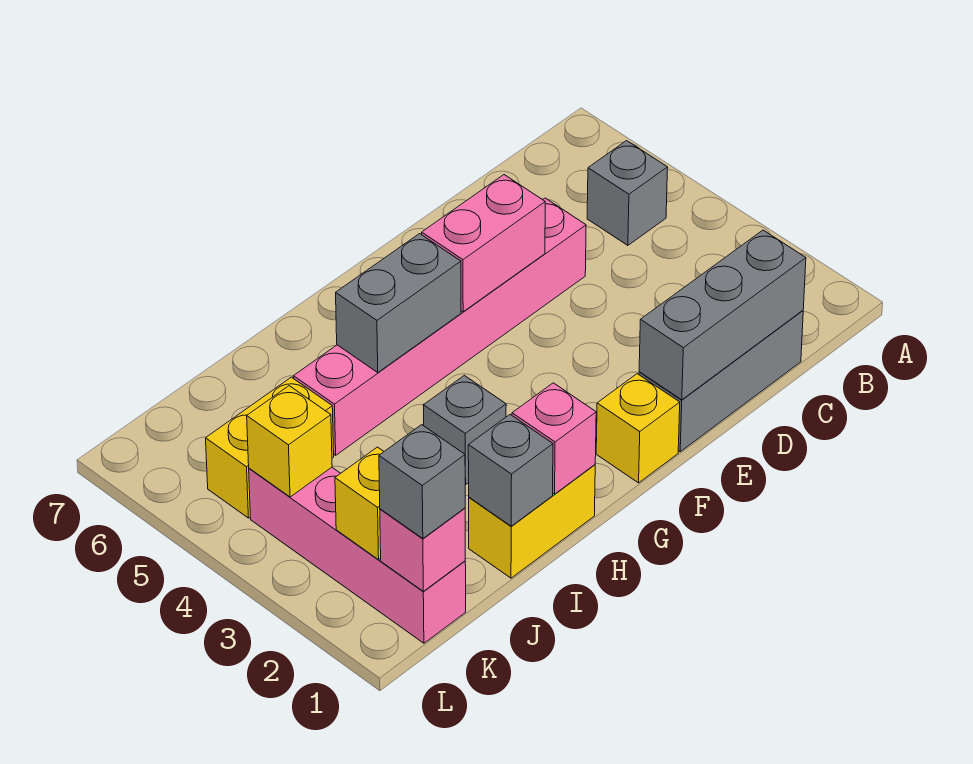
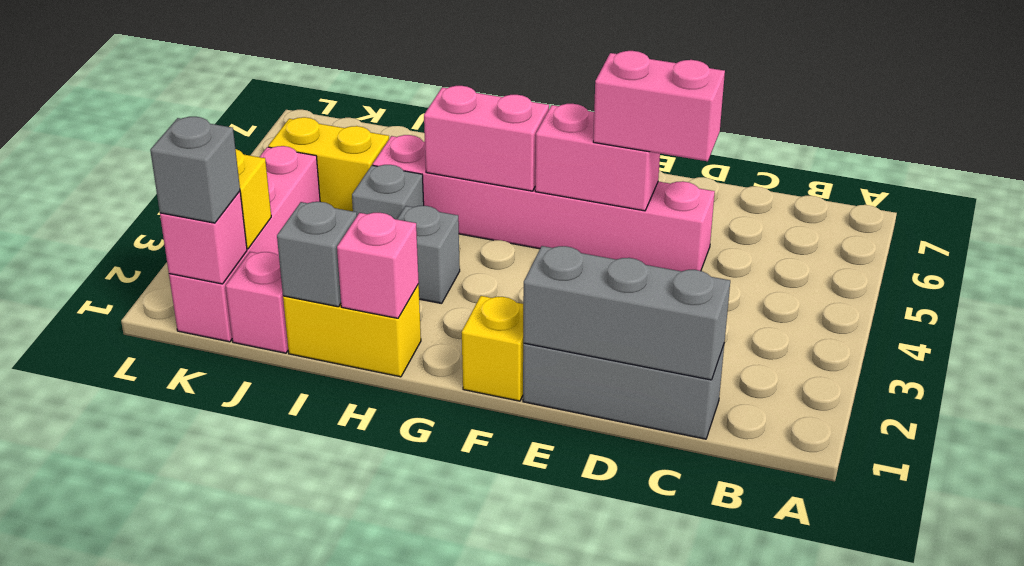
grey 1x1 brick [587,141,668,245] -> grey 1x1 brick moved to [352,165,424,219]
none -> pink 1x2 brick [593,51,725,161]
grey 1x2 brick [336,234,461,372] -> pink 1x2 brick [424,86,549,191]
none -> pink 1x1 brick [226,252,288,353]
yellow 1x1 brick [247,386,332,497] -> none

